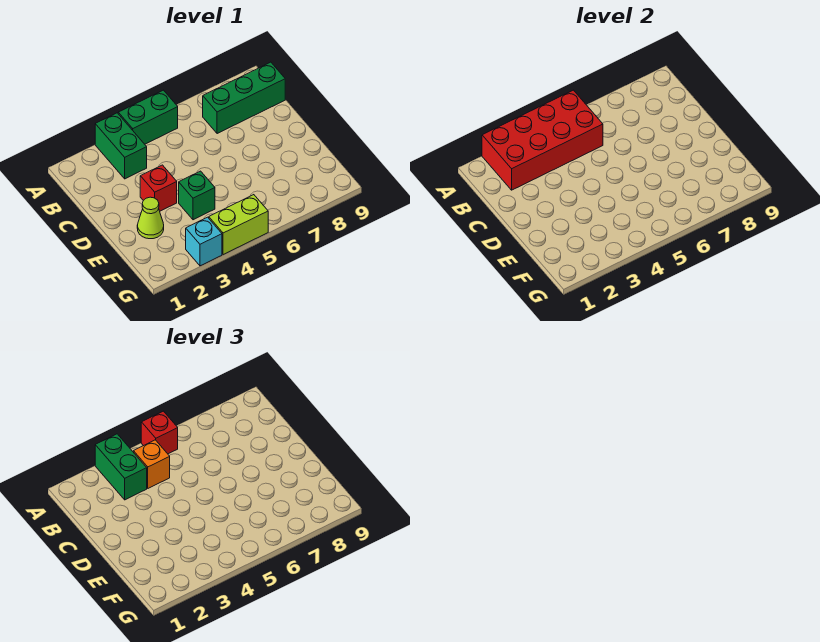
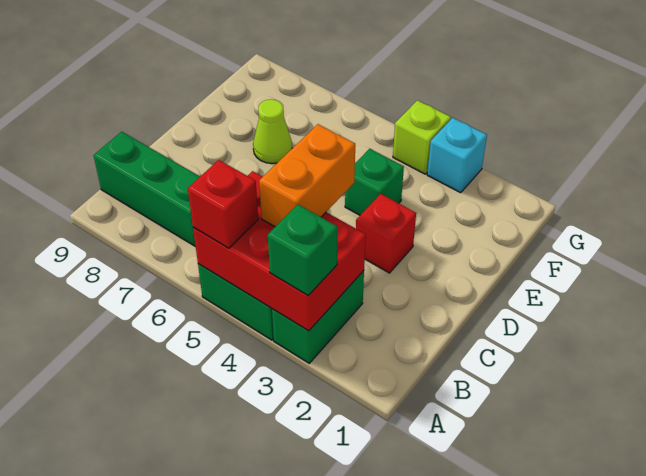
red 2x4 brick [482,90,603,190] -> red 2x3 brick [193,171,366,331]
green 1x2 brick [95,434,147,500] -> green 1x1 brick [268,205,338,295]
orange 1x1 brick [133,440,170,488] -> orange 1x2 brick [259,124,355,227]
lime 1x1 cone [137,197,164,239] -> lime 1x1 cone moved to [253,99,292,164]
lime 1x2 brick [209,195,268,255] -> lime 1x1 brick [393,100,451,174]

